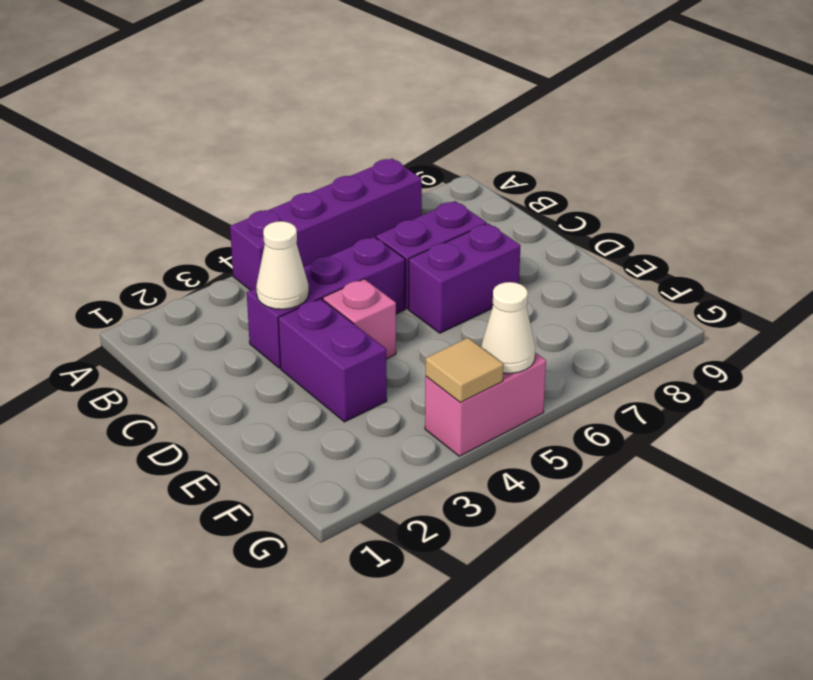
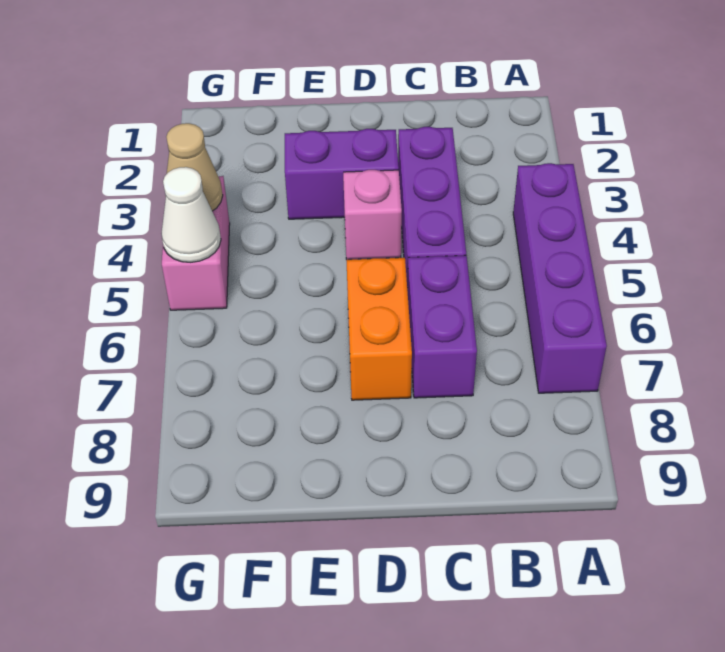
white 1x1 cone [256,221,309,309] -> none
purple 1x2 brick [409,223,520,333] -> orange 1x2 brick [346,258,412,400]
tan 1x1 tile [426,338,503,402] -> tan 1x1 cone [166,123,223,211]

